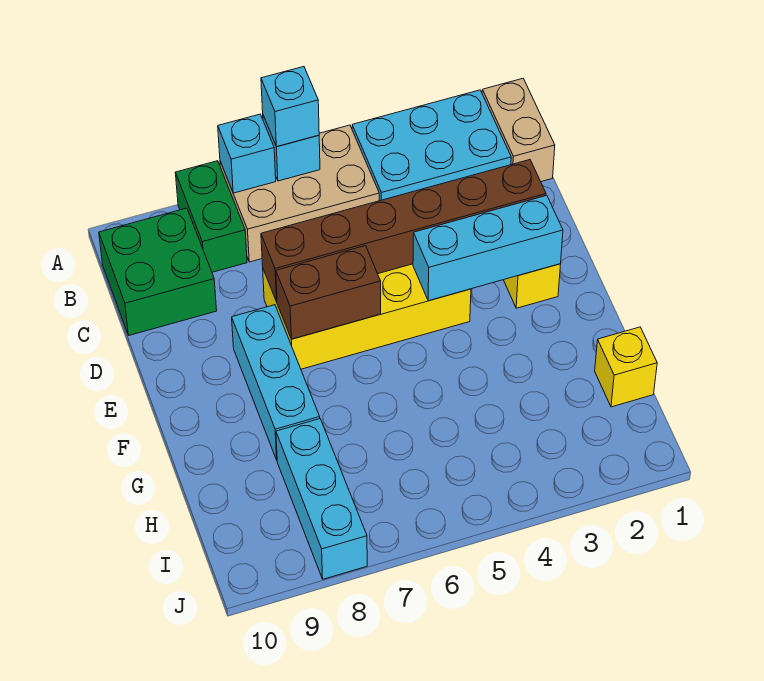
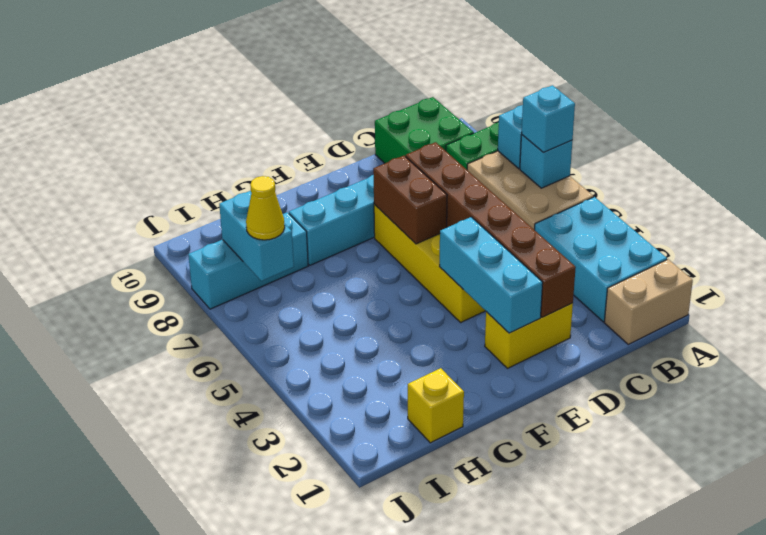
none -> cyan 1x2 brick [219,191,294,281]
none -> yellow 1x1 cone [246,176,285,240]

